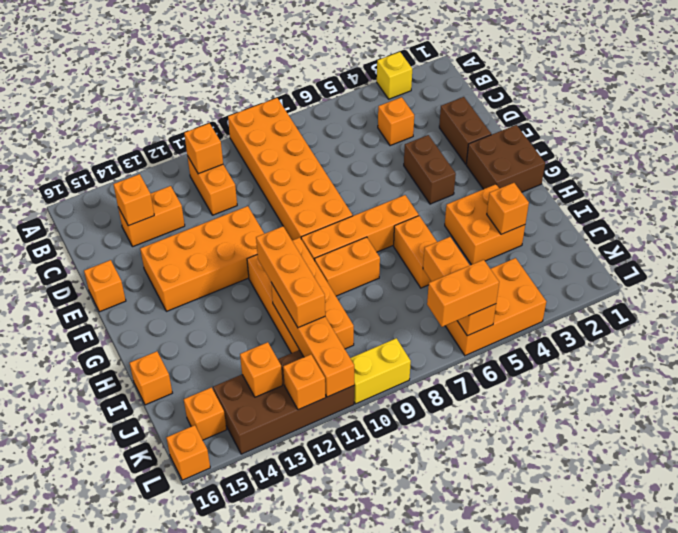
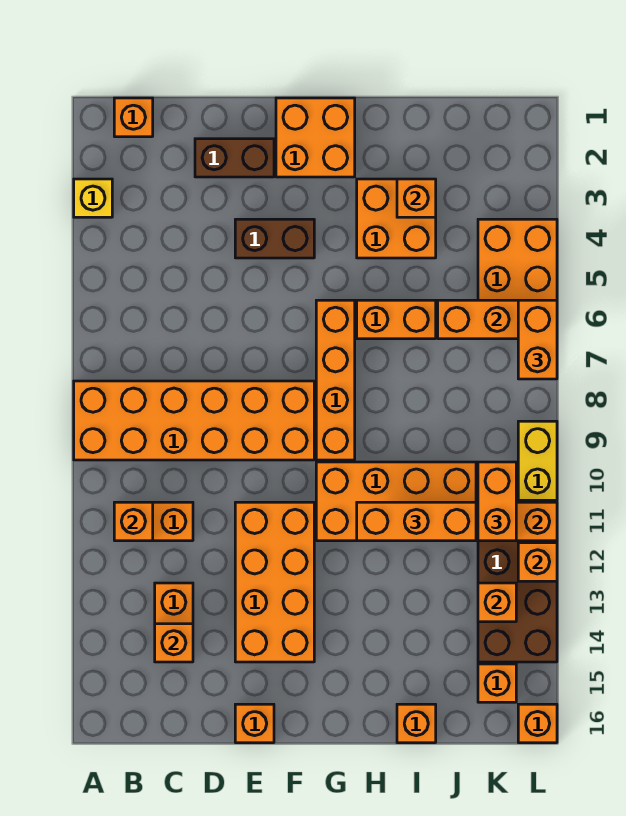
orange 1x1 brick [378,97,414,146] -> orange 1x1 brick moved to [114,98,153,137]
brown 2x2 brick [466,125,545,192] -> orange 2x2 brick [276,98,355,177]
orange 1x2 brick [315,237,380,296] -> orange 1x2 brick moved to [478,462,516,541]

